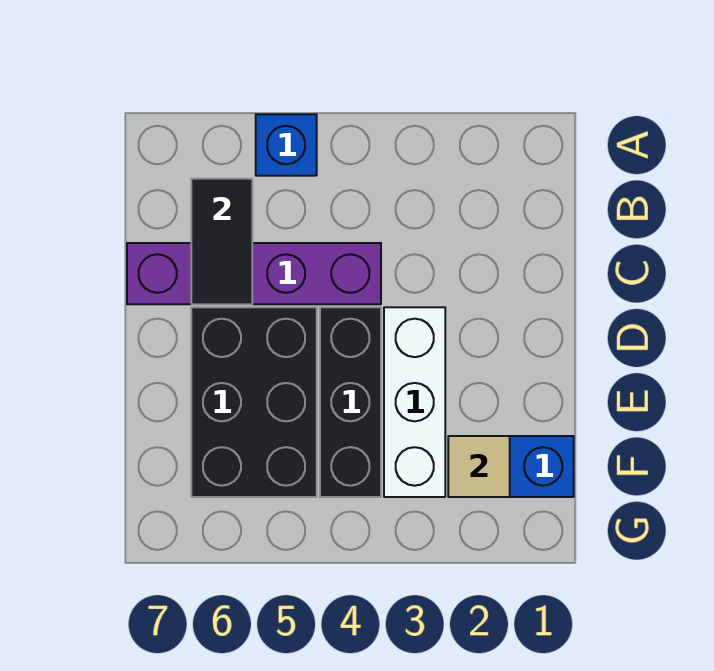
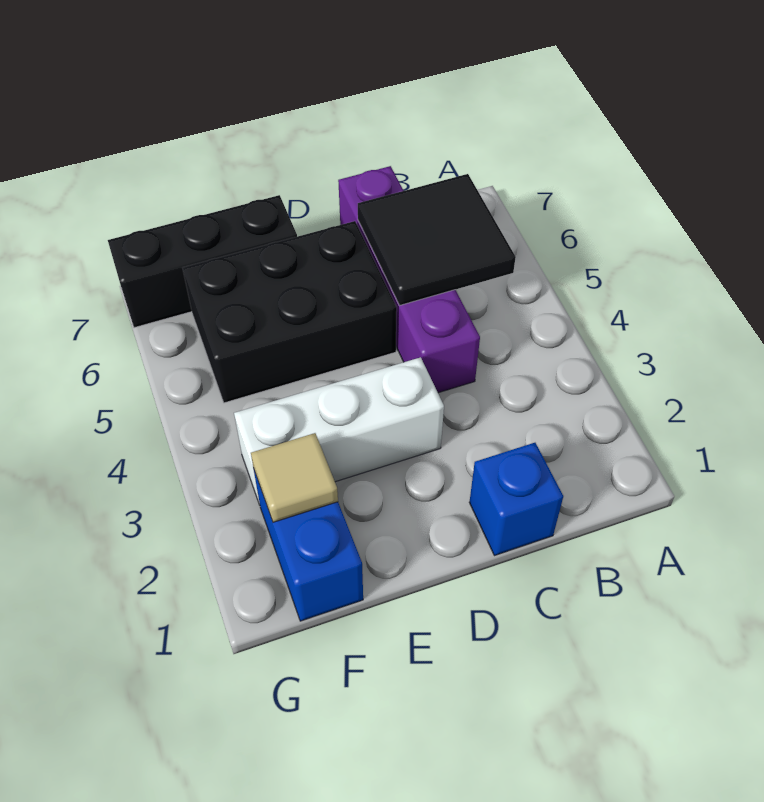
blue 1x1 brick [256,114,317,176] -> blue 1x1 brick moved to [469,443,563,556]
black 1x2 tile [191,179,252,304] -> black 2x2 tile [358,174,516,306]
black 1x3 brick [320,307,381,497] -> black 1x3 brick moved to [108,195,297,328]

